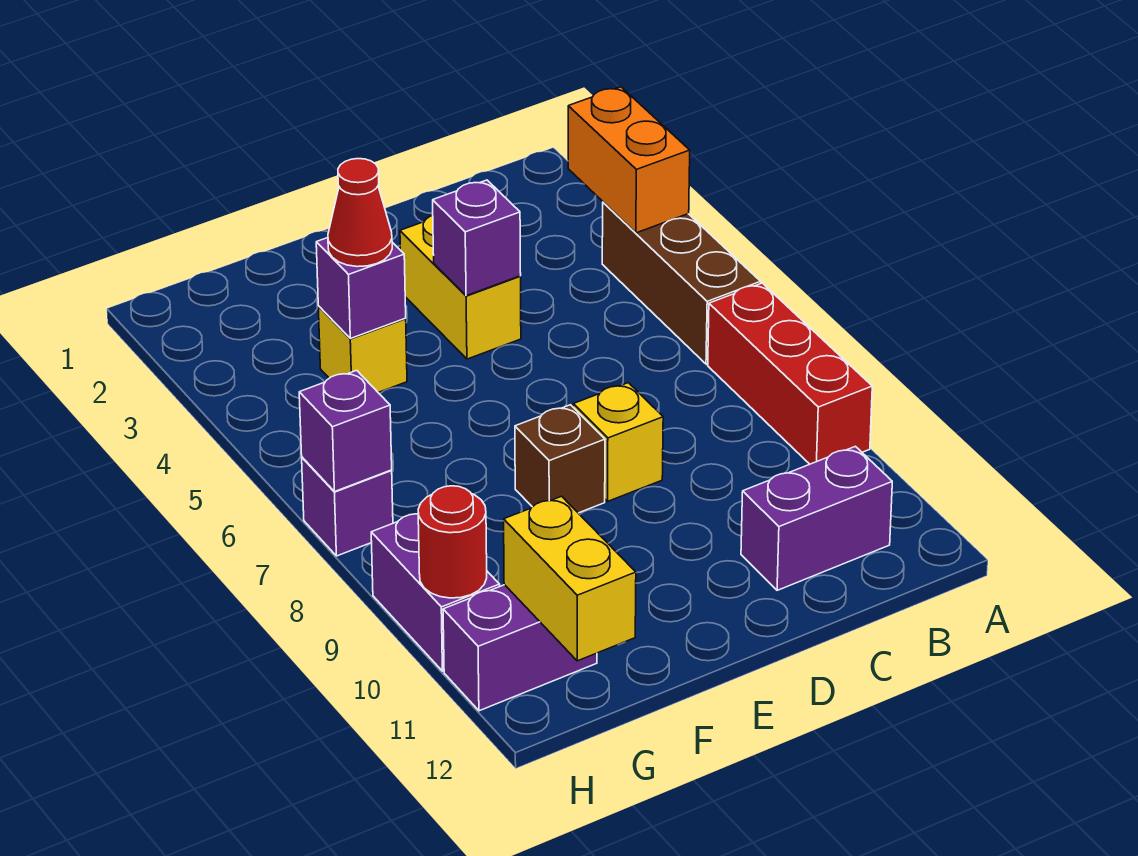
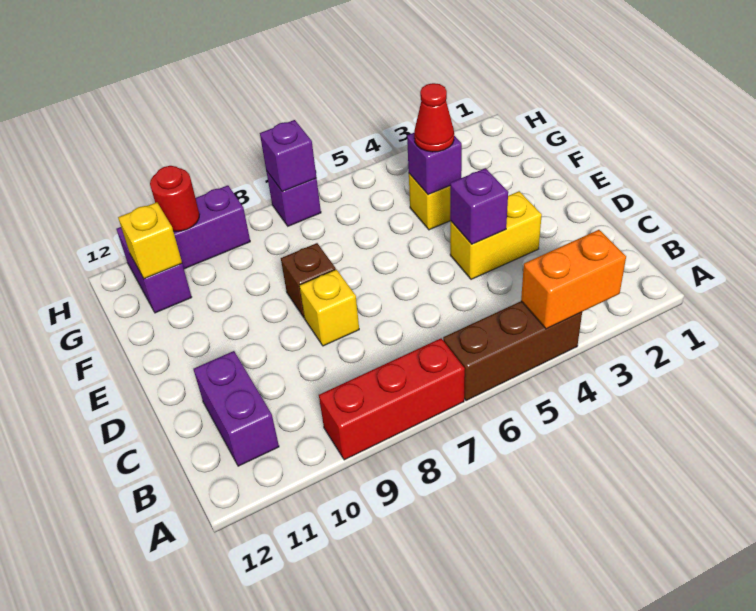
yellow 1x2 brick [504,496,636,661] -> yellow 1x1 brick [118,202,182,279]

